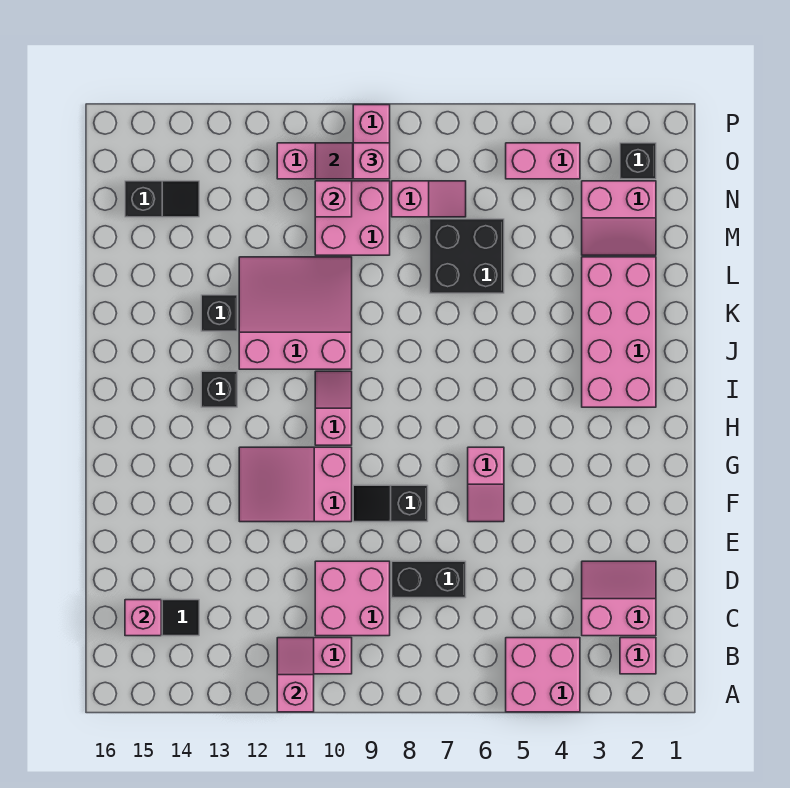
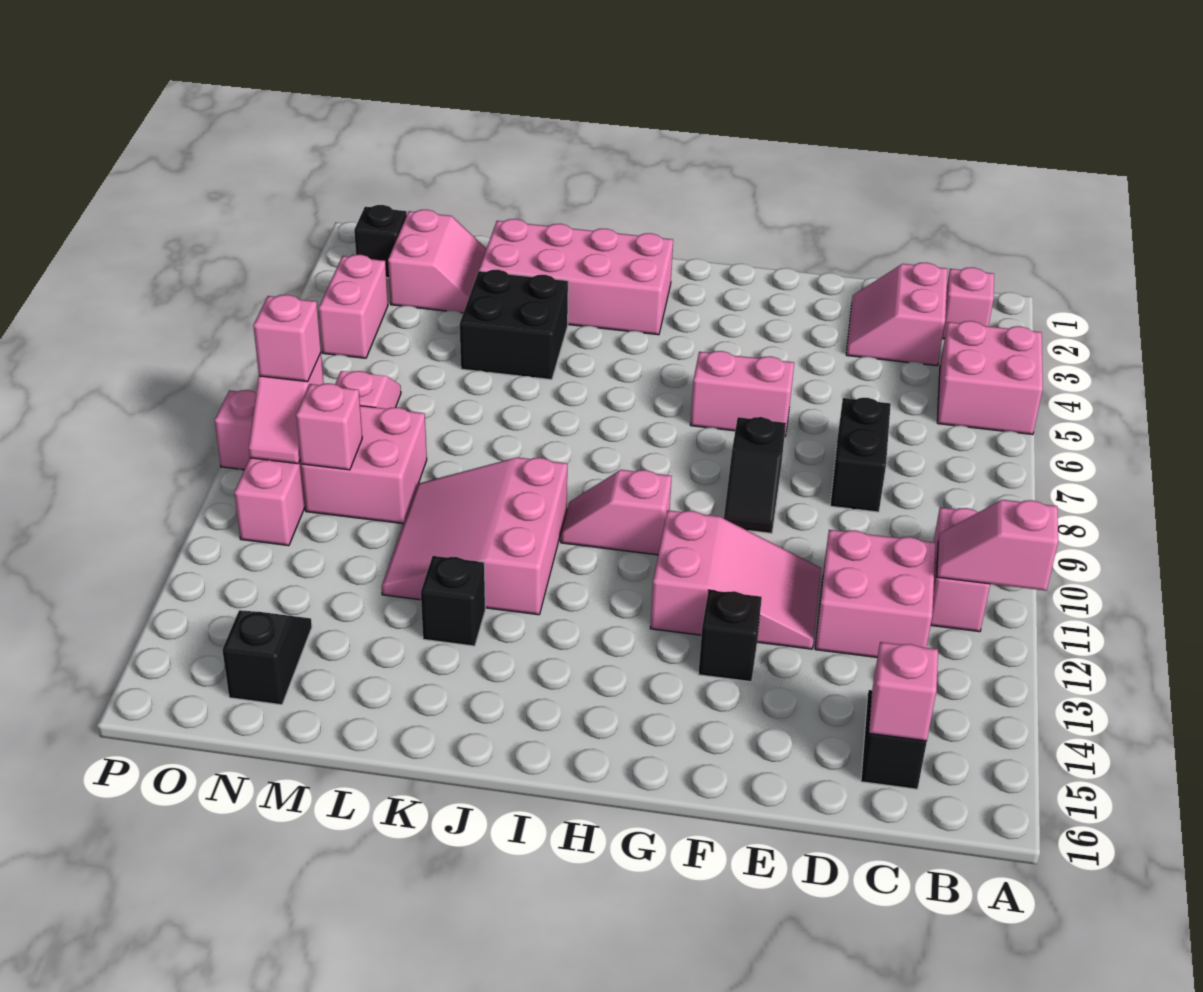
pink 2x2 brick [315,561,390,636] -> pink 2x2 brick moved to [815,530,935,657]
pink 1x2 slope [468,447,504,522] -> pink 1x2 brick [690,351,794,436]
pink 2x3 slope [239,447,352,522] -> pink 2x3 slope turned to [650,510,821,649]
black 1x1 brick [201,371,237,407] -> black 1x1 brick moved to [698,590,762,682]
black 2x2 brick [430,219,504,293] -> black 2x2 brick moved to [460,270,568,380]

